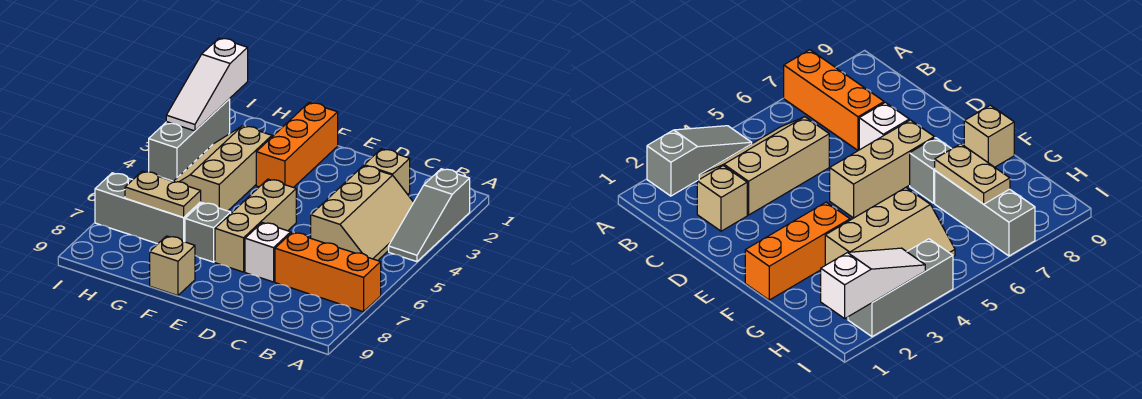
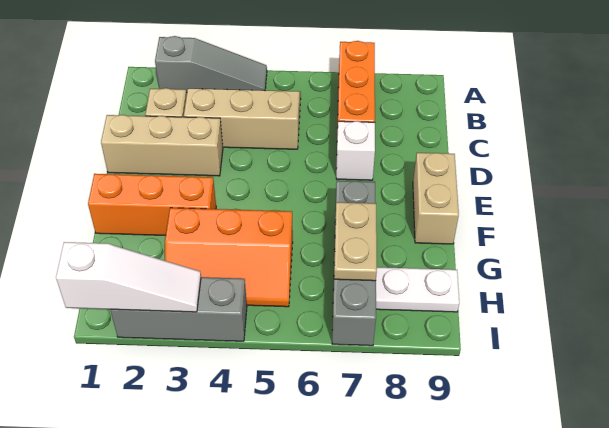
tan 1x3 brick [215,179,296,272] -> tan 1x3 brick moved to [101,115,223,176]
tan 1x1 brick [150,236,195,296] -> tan 1x2 brick [413,153,459,244]
tan 2x3 slope [174,126,272,211] -> orange 2x3 slope [165,208,293,307]
none -> white 1x2 plate [376,267,459,312]

